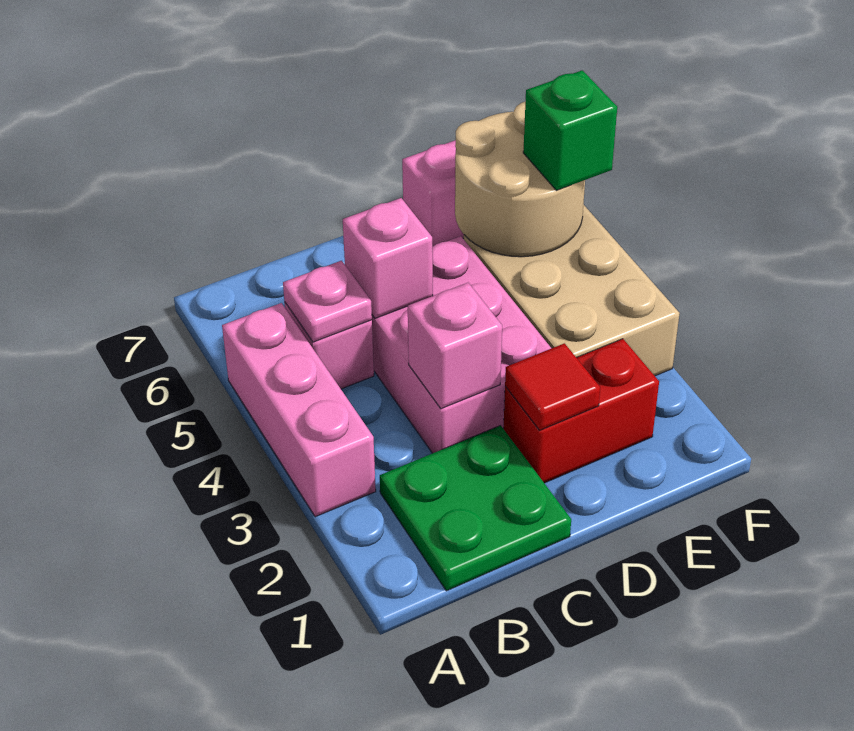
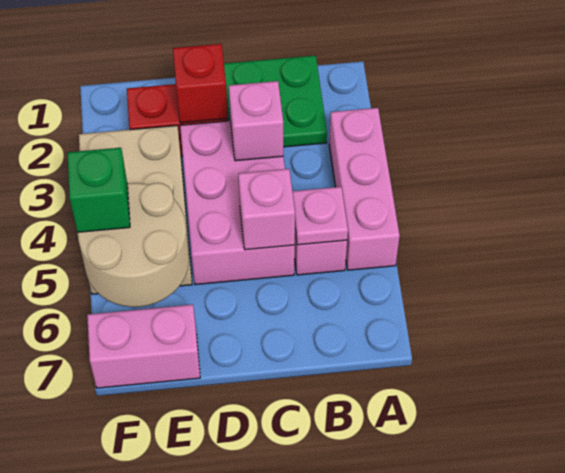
red 1x1 tile [505,343,600,430] -> red 1x1 brick [173,44,228,123]

